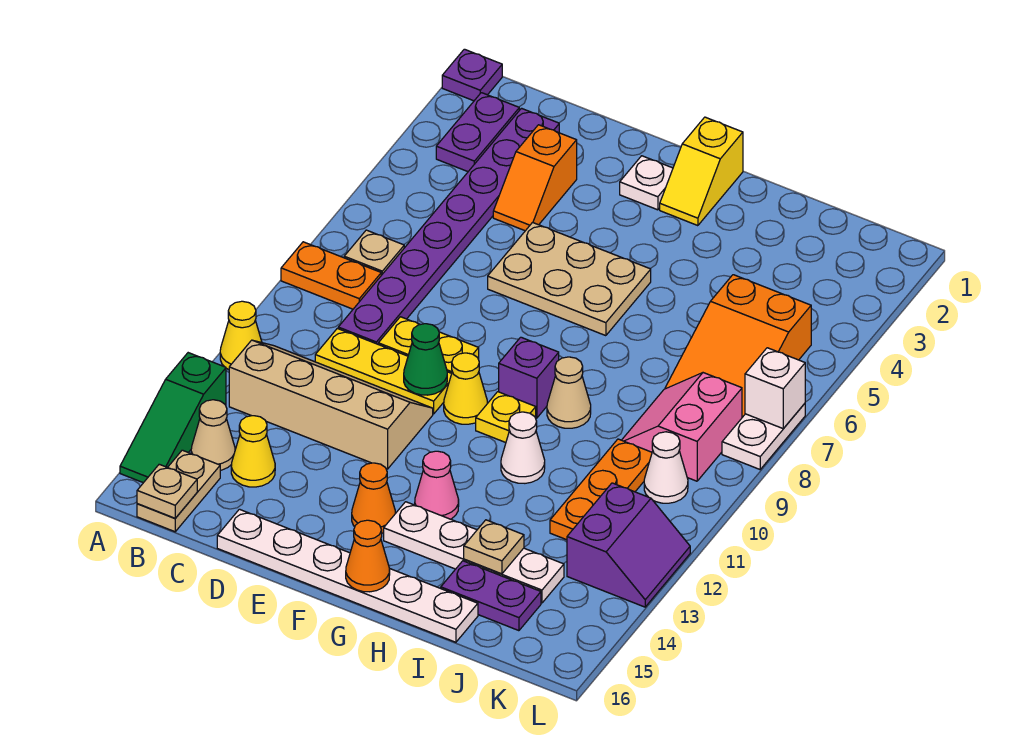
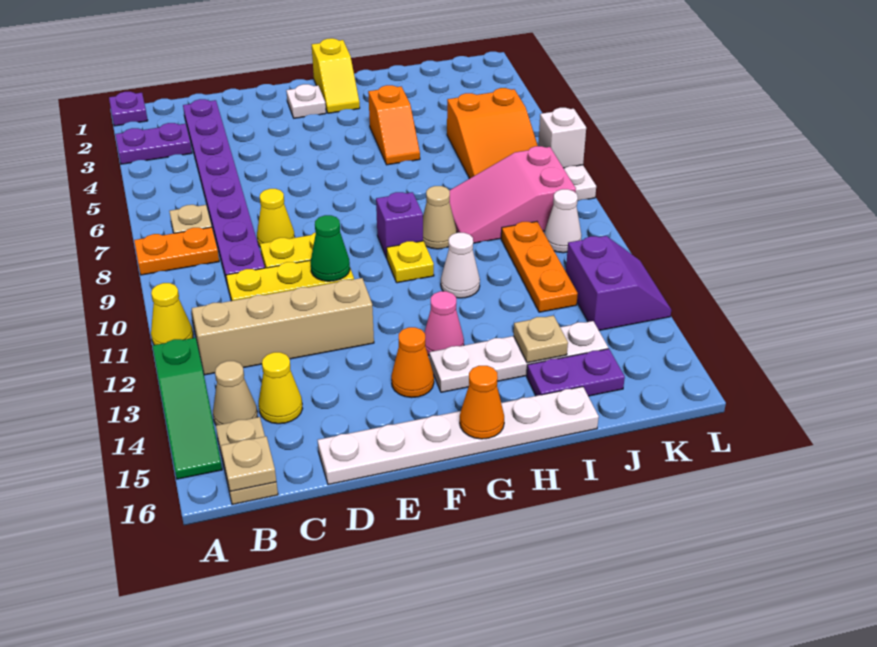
purple 1x2 plate [436,93,519,172] -> purple 1x2 plate turned to [115,123,192,164]
orange 1x2 slope [493,125,577,231] -> orange 1x2 slope moved to [368,85,420,165]
tan 2x3 plate [488,223,651,336] -> none
yellow 1x1 cone [444,353,487,424] -> yellow 1x1 cone moved to [257,189,295,247]
pink 2x2 slope [622,373,742,481] -> pink 2x3 slope [449,146,576,243]

